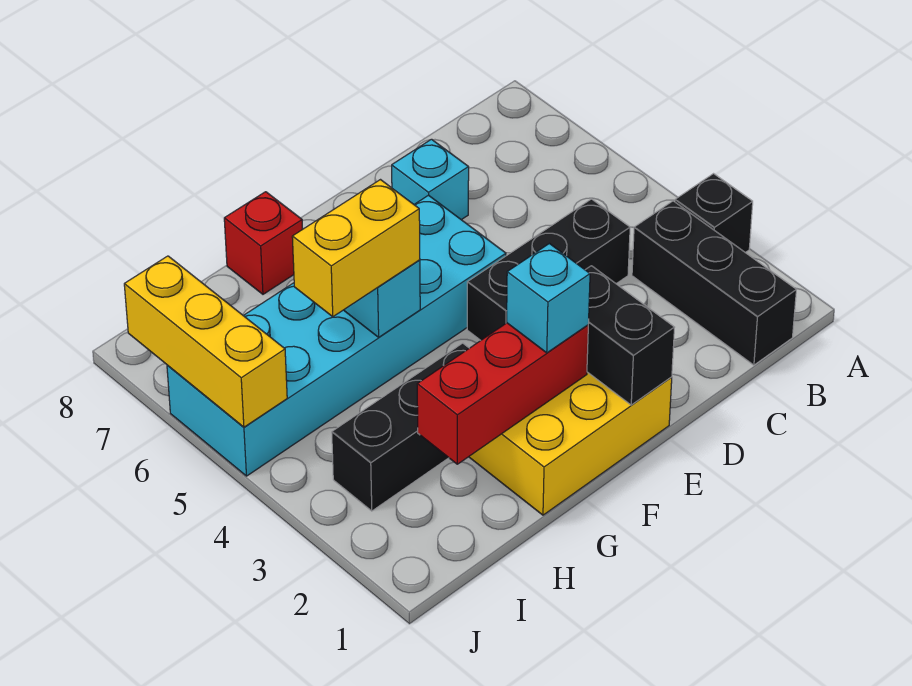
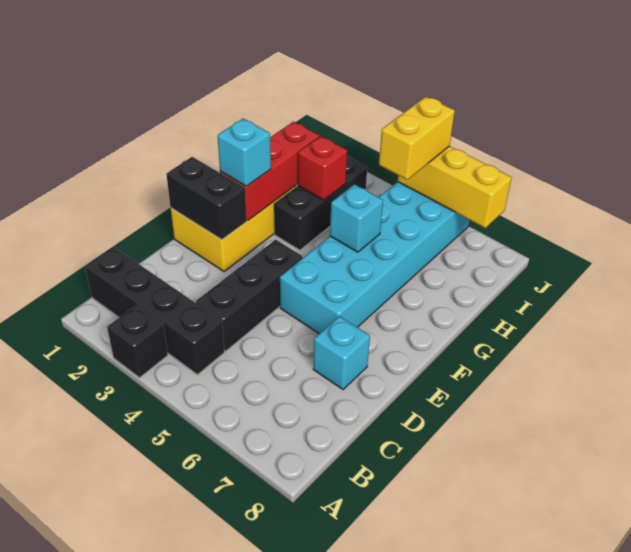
black 1x3 brick [632,201,796,365] -> black 1x4 brick [85,247,224,375]
yellow 1x2 brick [292,180,420,317] -> yellow 1x2 brick moved to [379,97,455,180]
red 1x1 brick [224,192,303,294] -> red 1x1 brick moved to [298,136,347,200]

